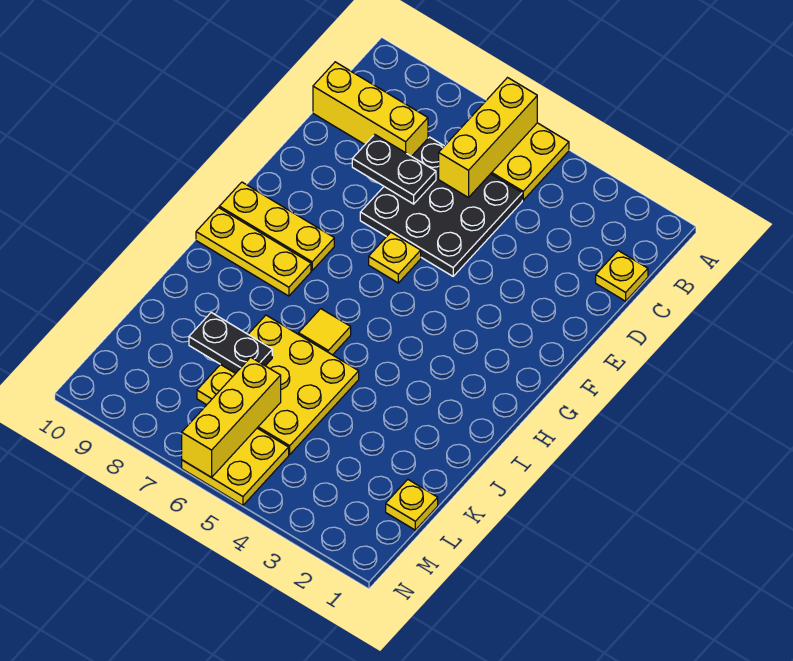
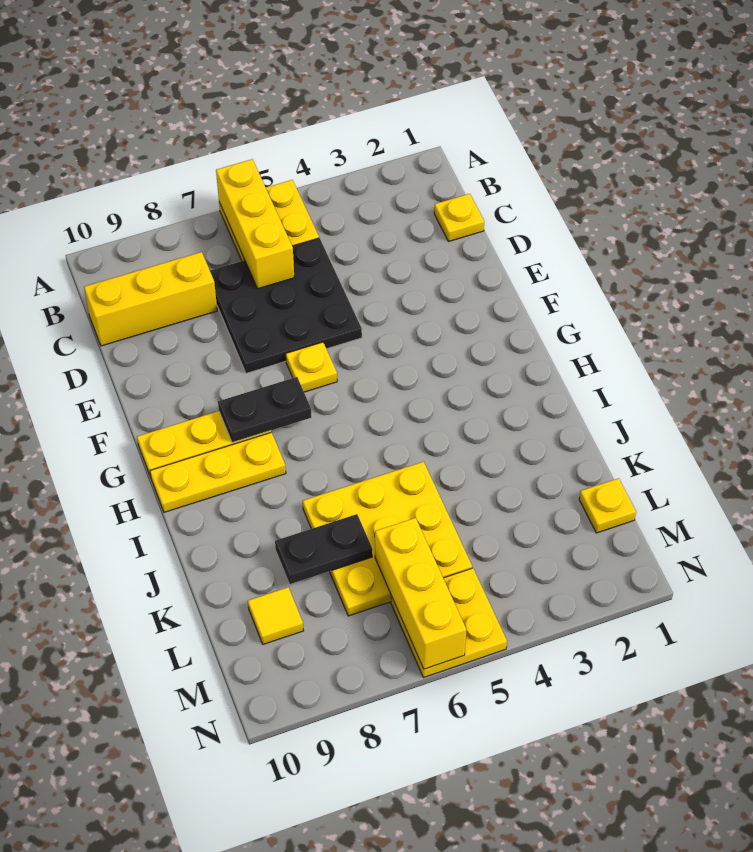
black 1x2 plate [352,134,436,204] -> black 1x2 plate moved to [218,377,311,443]
yellow 1x1 tile [298,309,351,355] -> yellow 1x1 tile moved to [248,587,304,644]

